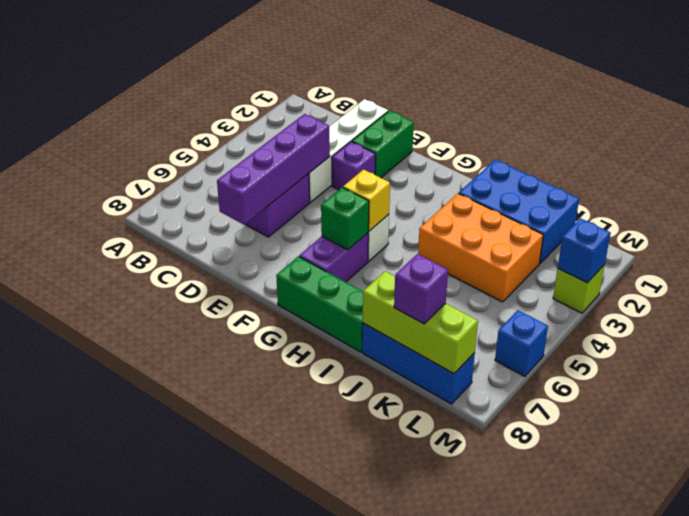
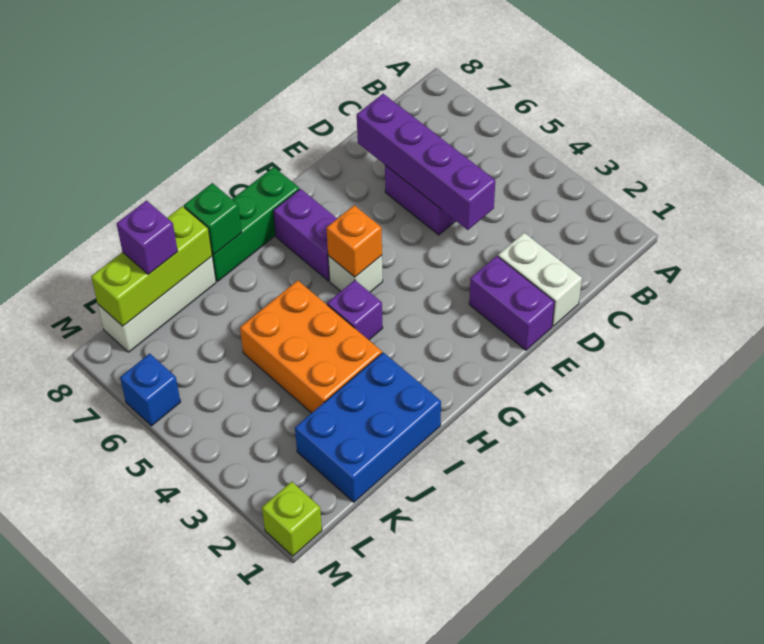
white 1x4 brick [309,99,388,202] -> white 1x2 brick [498,233,582,326]
green 1x2 brick [352,111,414,178] -> purple 1x2 brick [469,256,555,350]
purple 1x1 brick [332,142,375,190] -> purple 1x1 brick moved to [327,280,383,340]
yellow 1x1 brick [343,170,390,231] -> orange 1x1 brick [327,205,382,277]
green 1x1 brick [321,187,369,250] -> green 1x1 brick moved to [184,183,242,255]
orange 2x3 brick [418,193,543,302] -> orange 2x3 brick turned to [240,280,382,413]
blue 1x3 brick [362,323,475,404] -> white 1x3 brick [98,257,216,352]
lime 1x1 brick [553,265,605,313] -> lime 1x1 brick moved to [262,482,322,556]
blue 1x1 brick [558,218,611,283] -> none

